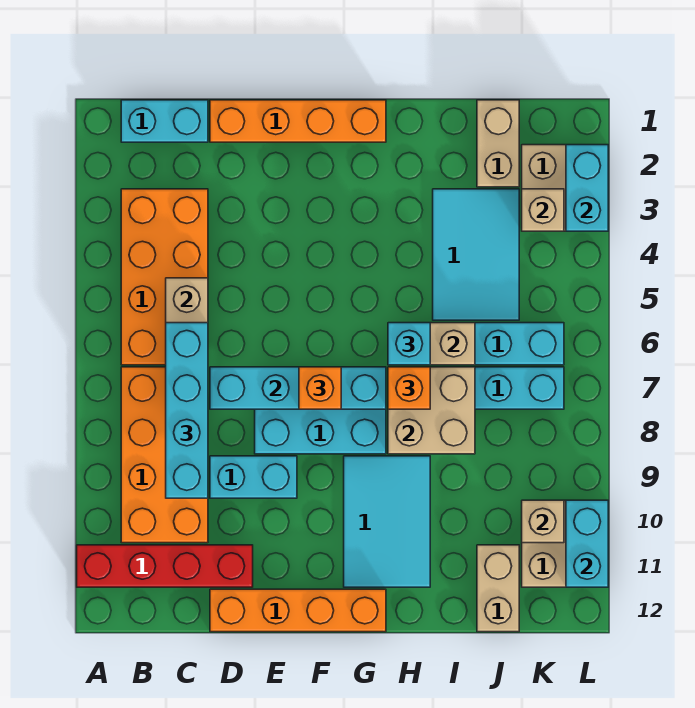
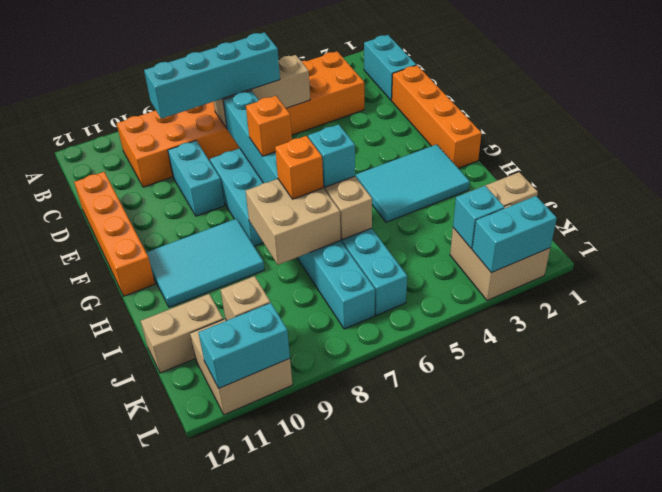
red 1x4 brick [77,545,253,587] -> none
cyan 2x3 tile [433,189,519,320] -> cyan 2x3 tile moved to [356,144,470,222]
tan 1x1 brick [522,189,564,231] -> cyan 1x1 brick [453,186,505,248]

